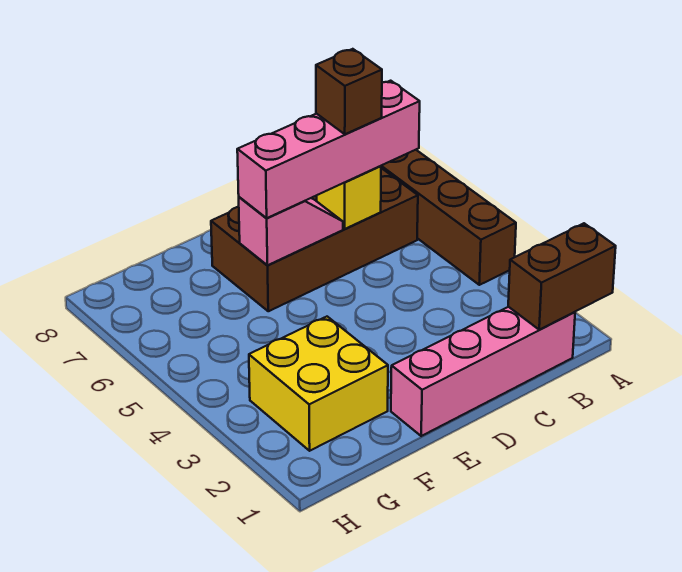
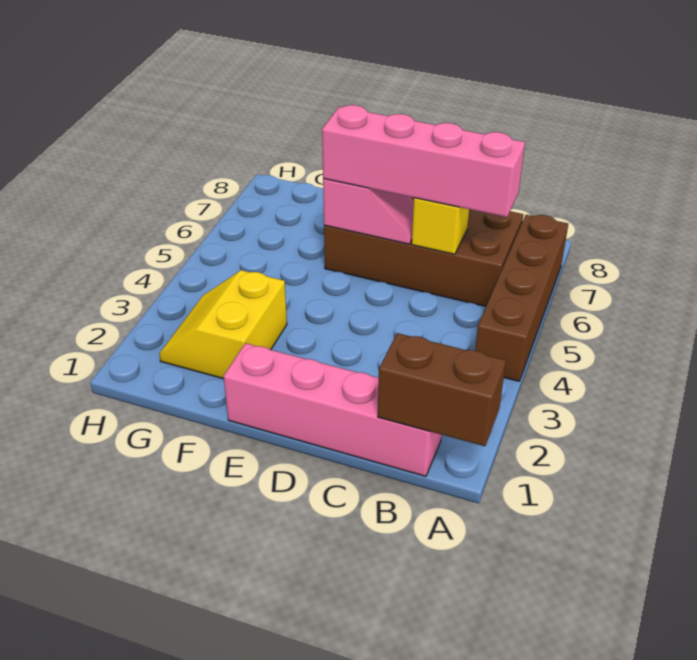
brown 1x1 brick [316,49,382,134] -> none
yellow 2x2 brick [249,317,388,451] -> yellow 2x2 slope [159,270,287,379]

